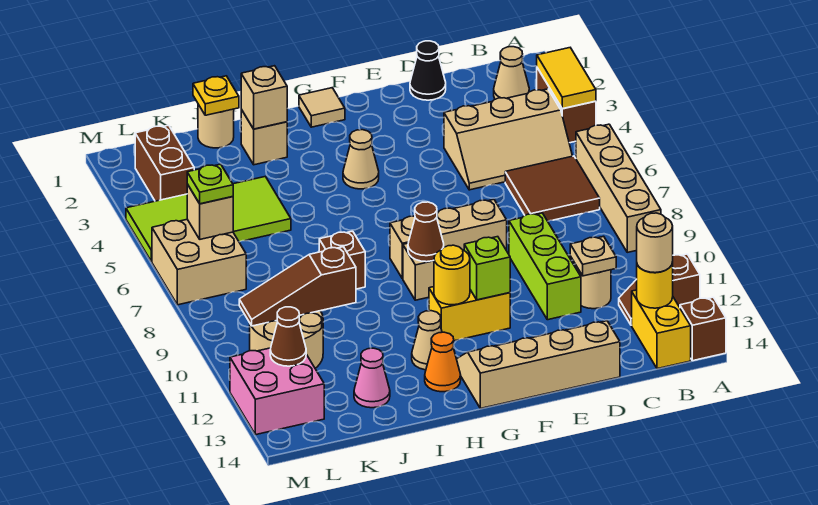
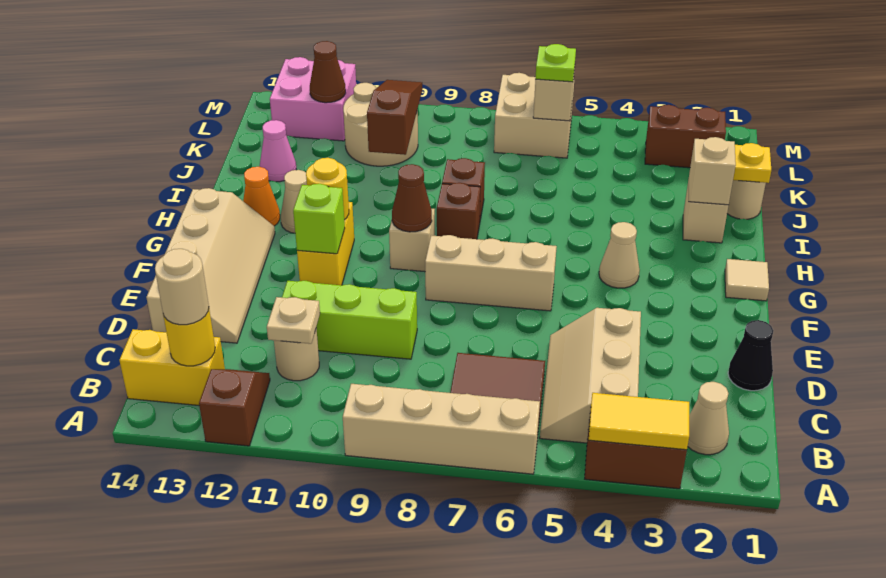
brown 1x1 brick [680,297,726,361] -> brown 1x1 brick moved to [437,183,480,239]
tan 1x3 brick [390,199,507,279] -> tan 1x3 brick turned to [425,235,557,311]
lime 2x4 tile [126,177,291,262] -> none

